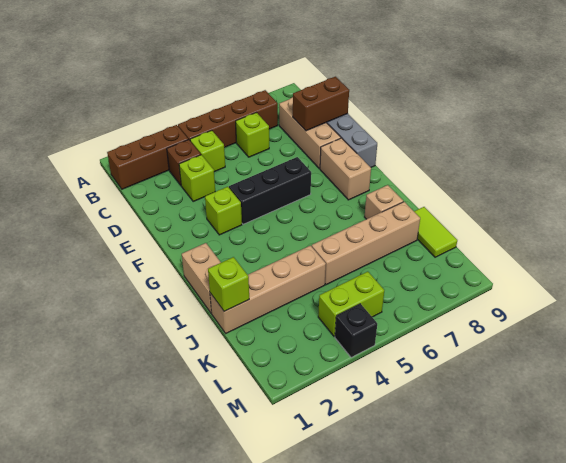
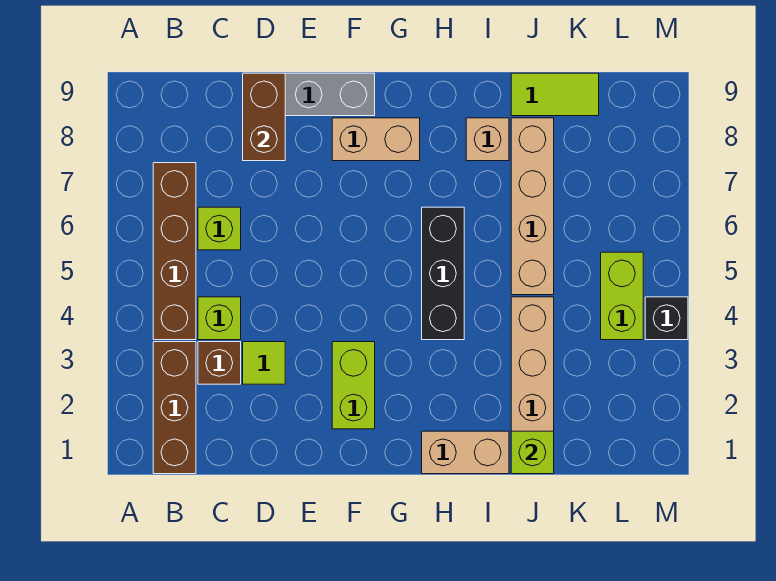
tan 1x3 brick [279,97,341,169] -> none
lime 1x1 brick [179,155,215,201] -> lime 1x1 tile [243,342,285,384]
lime 1x1 brick [205,187,242,235] -> lime 1x2 brick [332,342,375,429]
black 1x3 brick [229,157,311,224] -> black 1x3 brick moved to [422,207,464,340]

